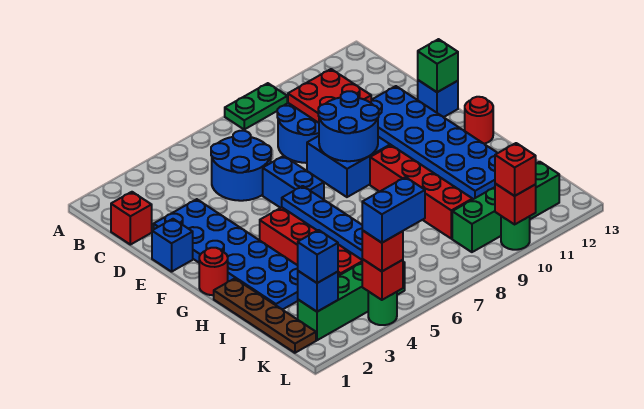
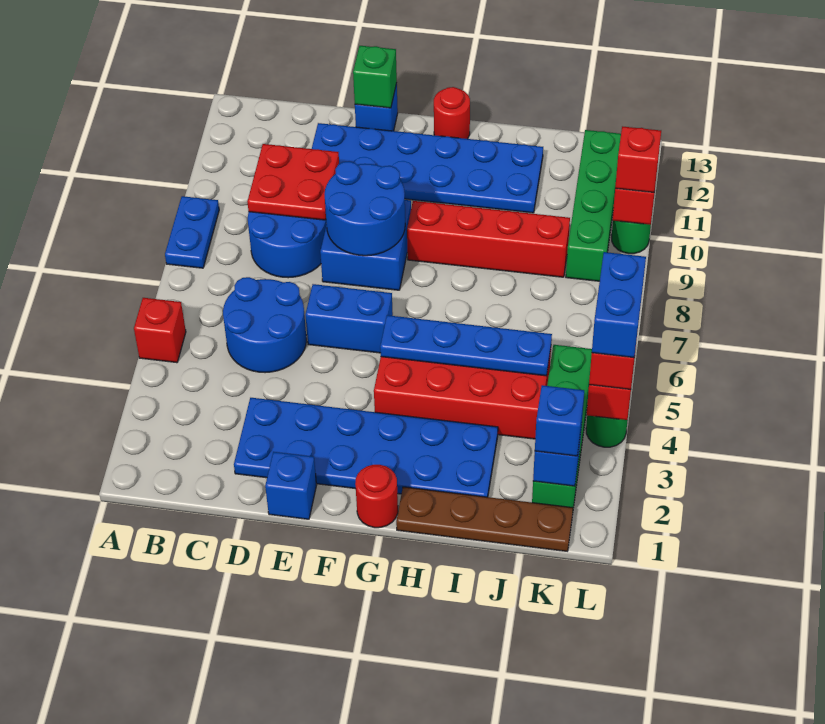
green 1x2 plate [225,83,287,129] -> blue 1x2 plate [165,196,219,268]
red 1x1 brick [111,192,152,245] -> red 1x1 brick moved to [134,298,186,363]

